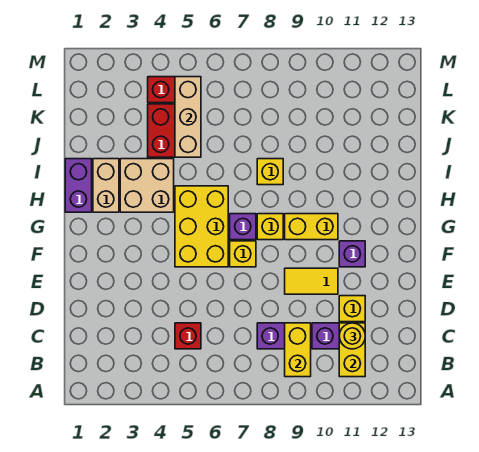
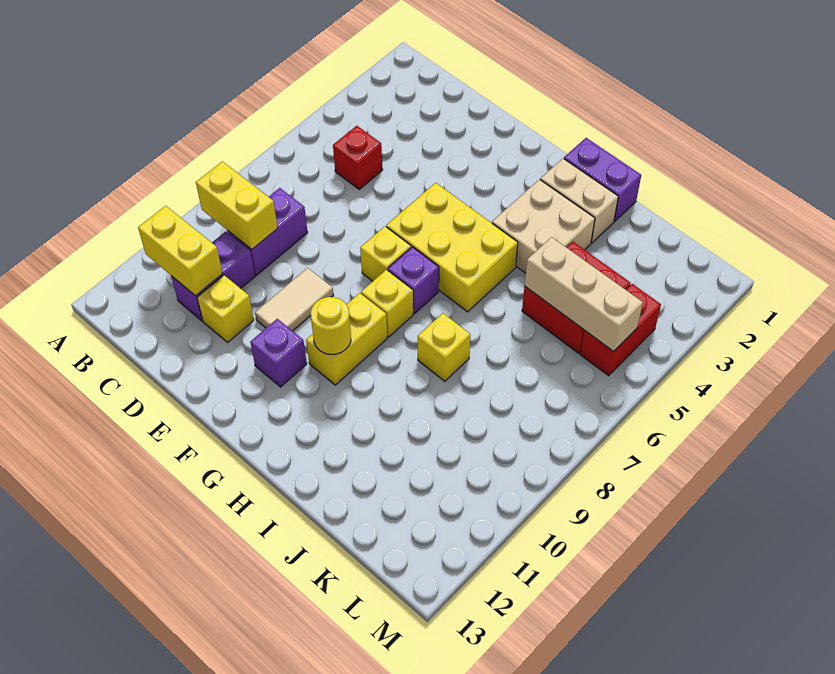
yellow 1x1 round brick [339,323,365,349] -> yellow 1x1 round brick moved to [311,297,351,354]
yellow 1x2 tile [285,268,338,294] -> tan 1x2 tile [255,268,333,331]

